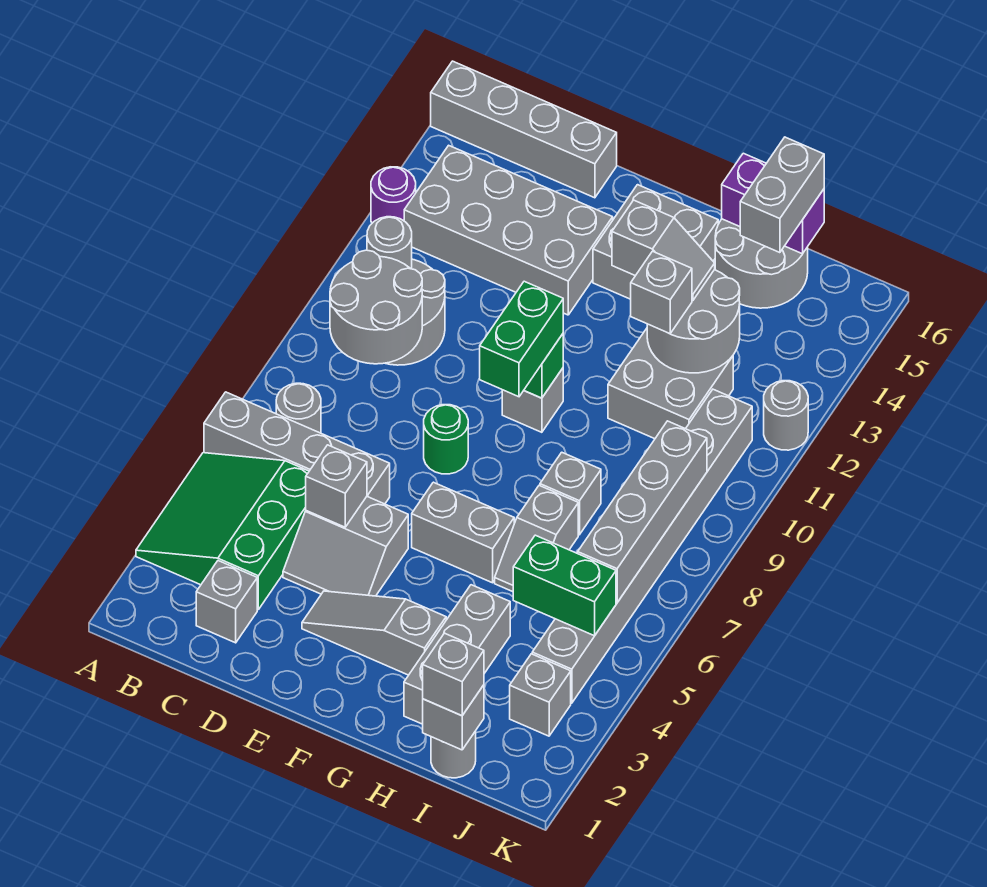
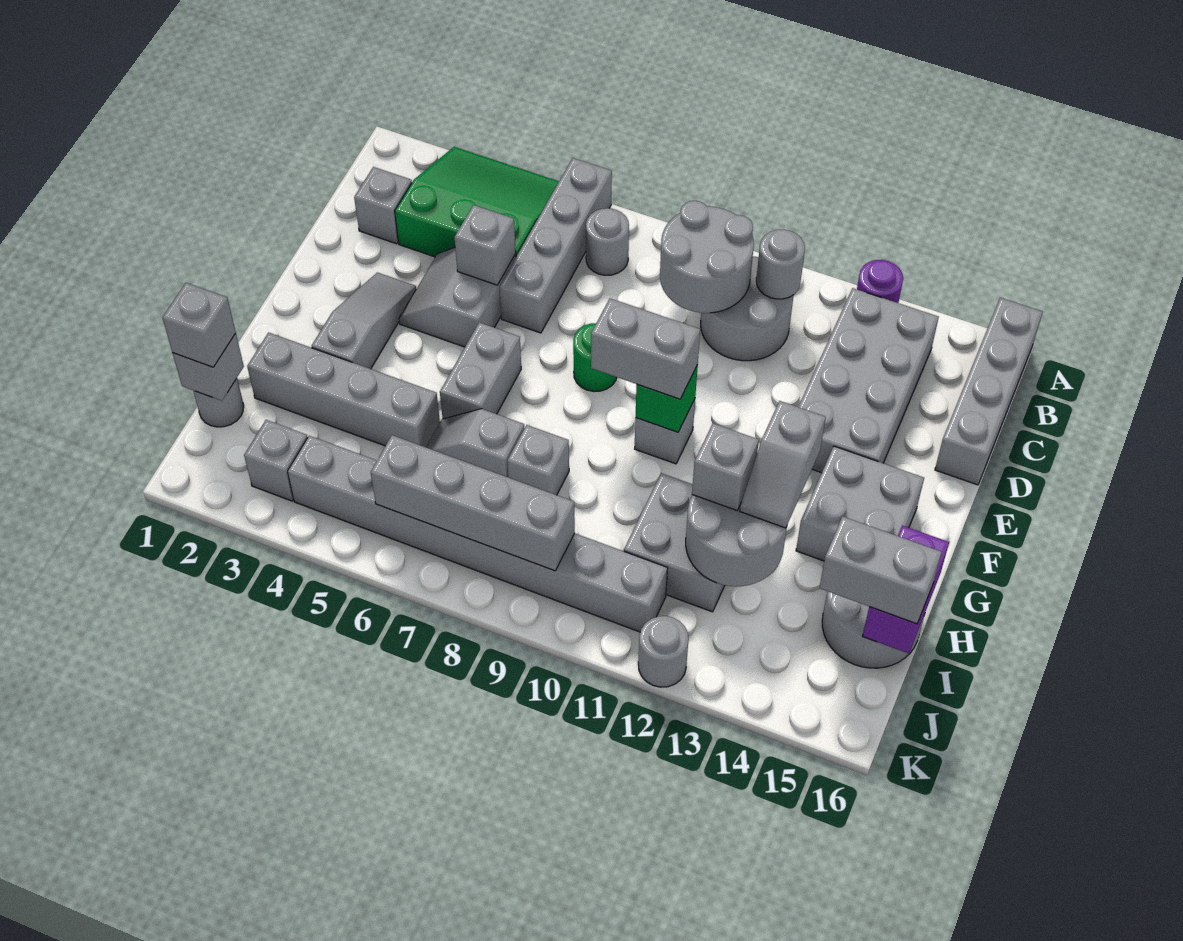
green 1x2 brick [480,281,563,397] -> grey 1x2 brick [591,298,700,399]
grey 1x3 brick [404,585,510,724] -> grey 1x4 brick [247,333,440,447]
green 1x2 brick [513,535,616,636] -> none

